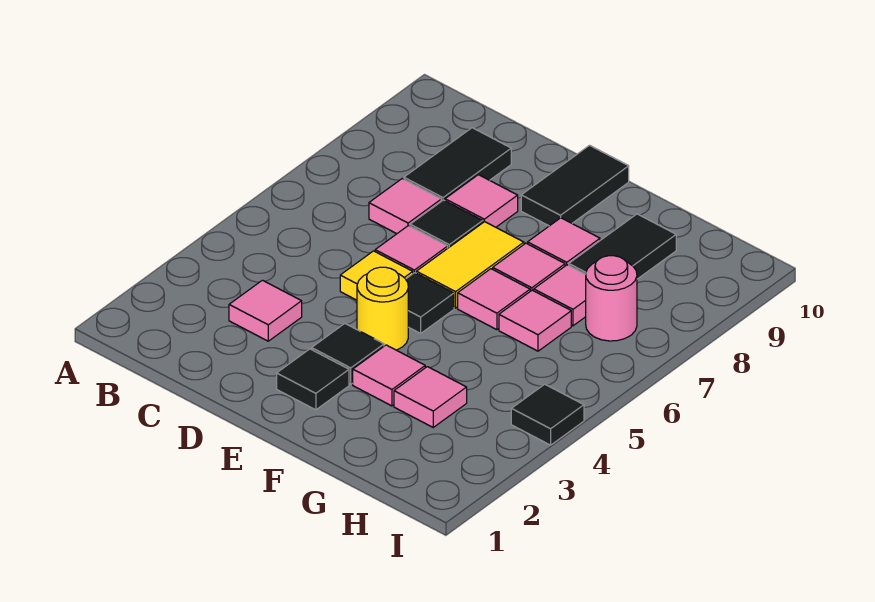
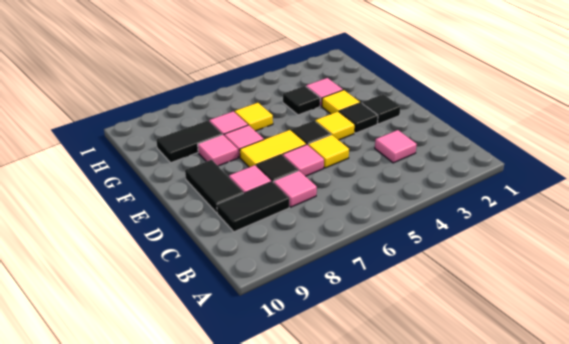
yellow 1x1 round brick [357,267,408,350] -> yellow 1x1 tile [315,112,355,140]
black 1x2 tile [521,145,629,226] -> black 1x2 tile turned to [185,160,243,213]
pink 1x1 tile [353,345,425,406] -> yellow 1x1 tile [322,90,360,114]
pink 1x1 tile [458,269,530,330] -> none
pink 1x1 tile [499,290,571,351] -> yellow 1x1 tile [235,103,273,131]
pink 1x1 round brick [586,256,637,341] -> none
black 1x1 tile [511,384,584,445] -> black 1x1 tile moved to [283,86,320,115]

